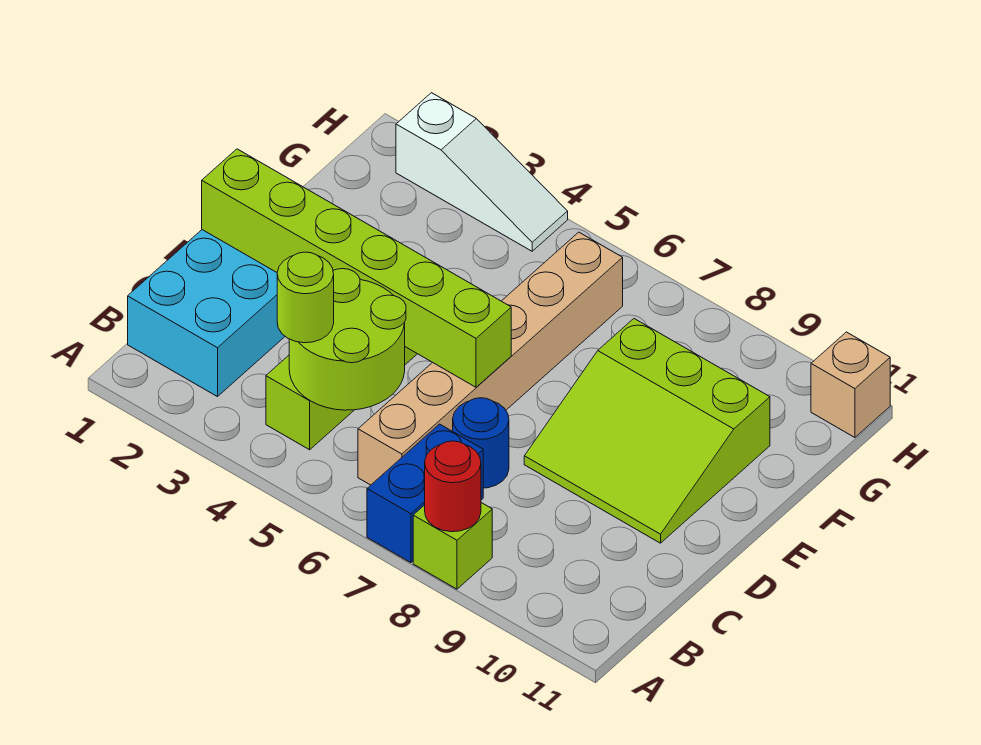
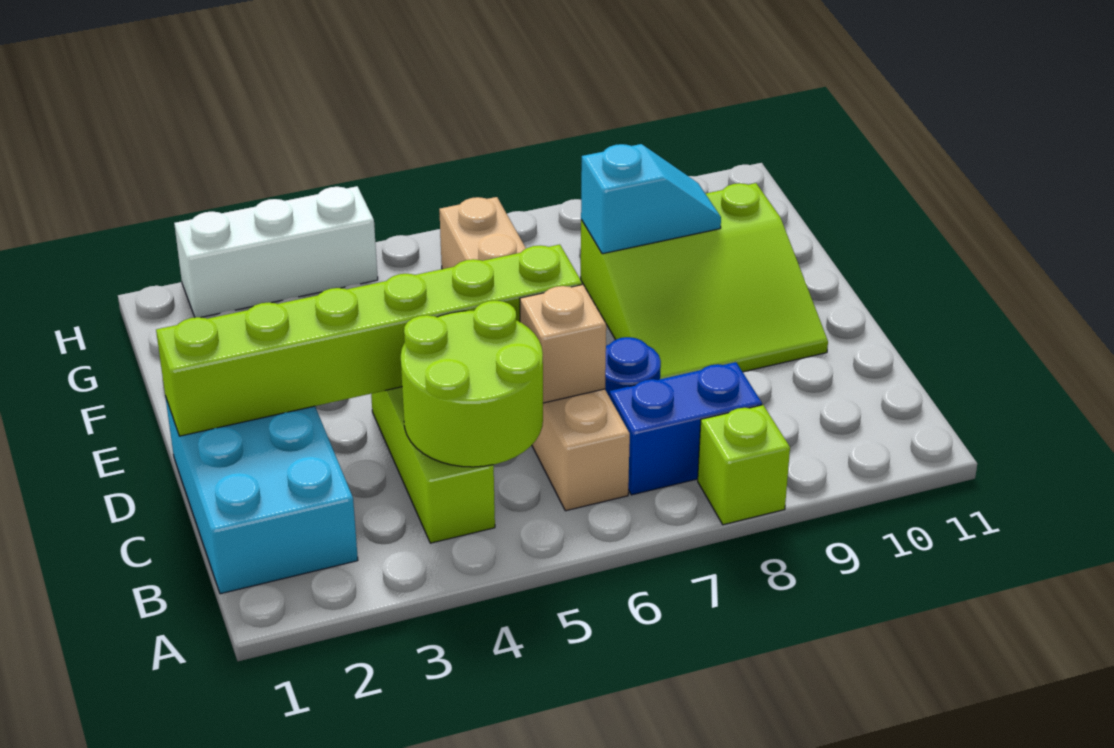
blue 1x2 brick [367,424,483,563] -> blue 1x2 brick turned to [609,362,762,495]
red 1x1 round brick [425,441,481,532] -> none
lime 1x1 round brick [277,252,334,343] -> none
none -> cyan 1x2 slope [581,144,721,254]
white 1x3 slope [396,93,568,251] -> white 1x3 brick [174,186,378,318]
tan 1x1 brick [811,332,890,437] -> tan 1x1 brick moved to [520,285,606,403]

